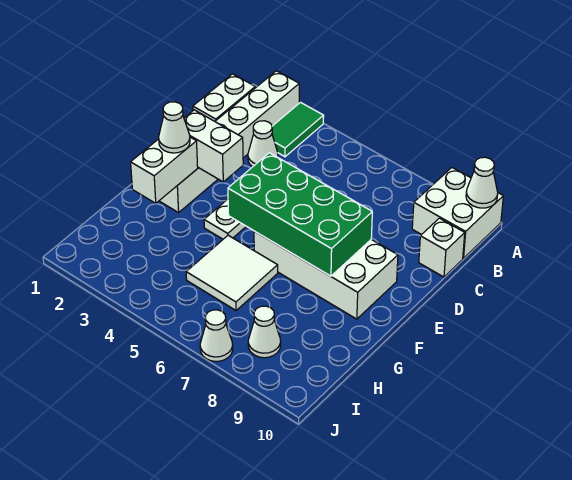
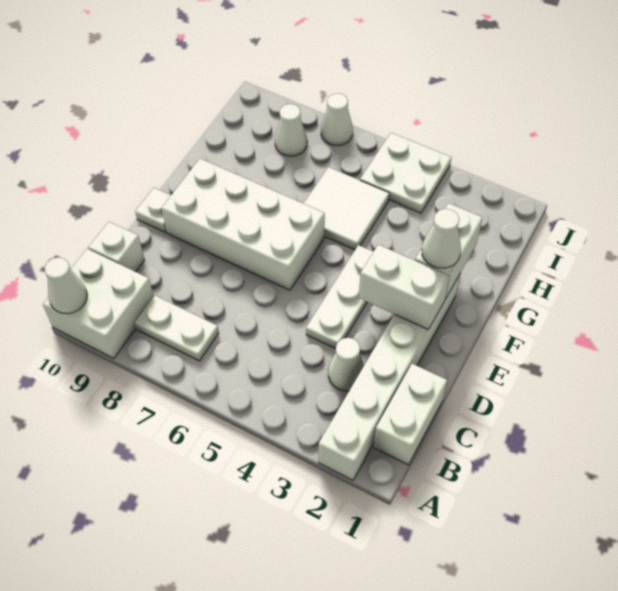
green 1x2 tile [272,103,324,157] -> none
none -> white 1x2 plate [135,296,219,361]
green 2x4 brick [228,153,372,276] -> none
none -> white 1x1 plate [135,188,171,232]
none -> white 2x2 plate [360,133,451,213]

